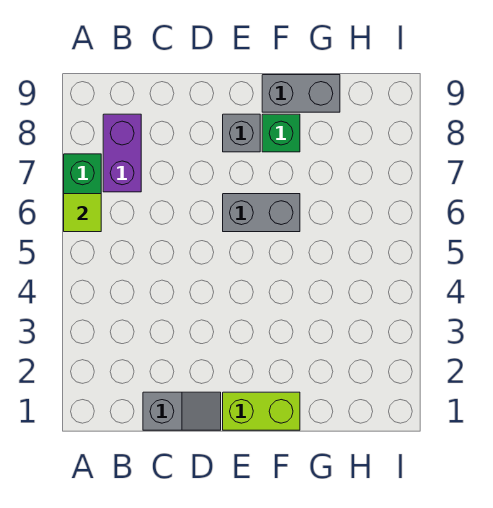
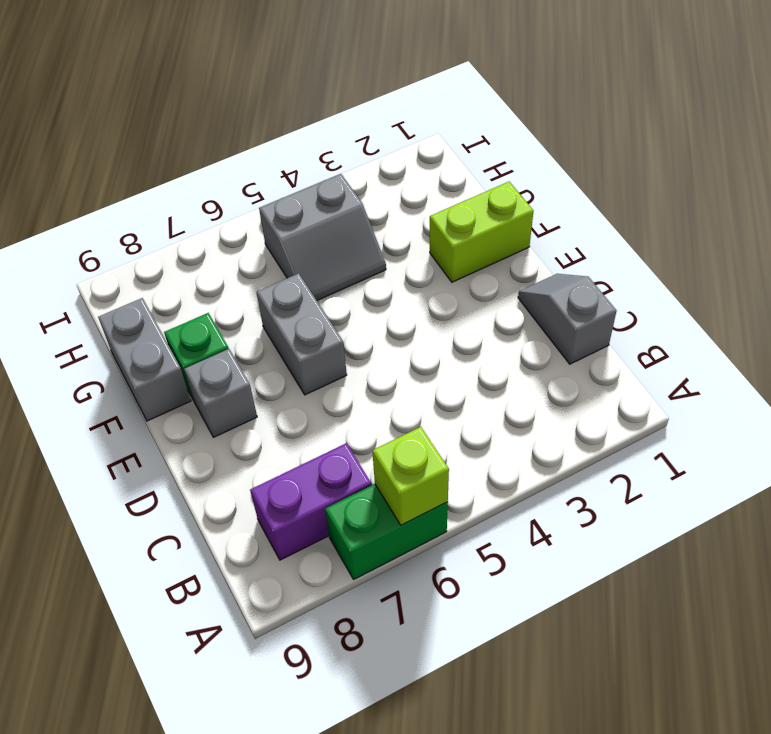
lime 1x1 tile [64,194,101,232] -> lime 1x1 brick [372,427,449,525]
lime 1x2 brick [223,392,300,430] -> lime 1x2 brick turned to [430,182,533,282]
none -> grey 2x2 slope [259,174,386,300]

